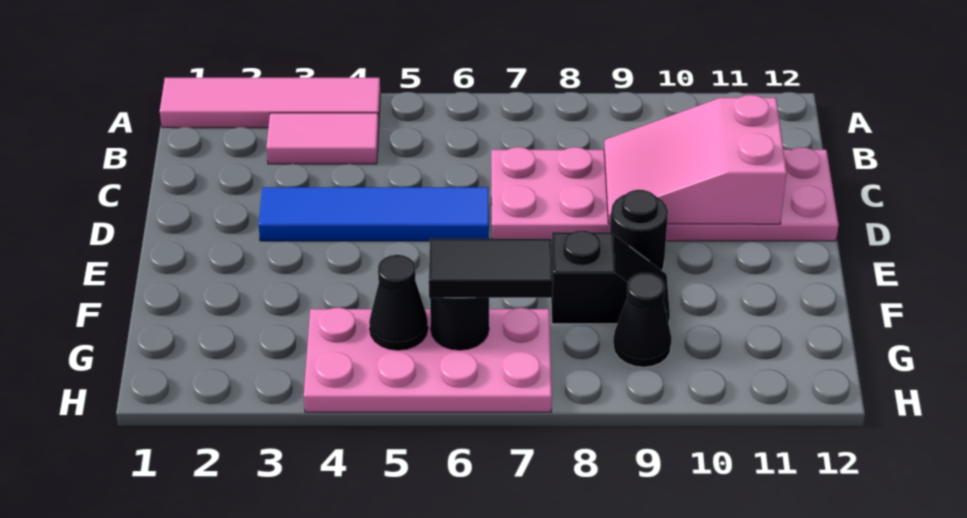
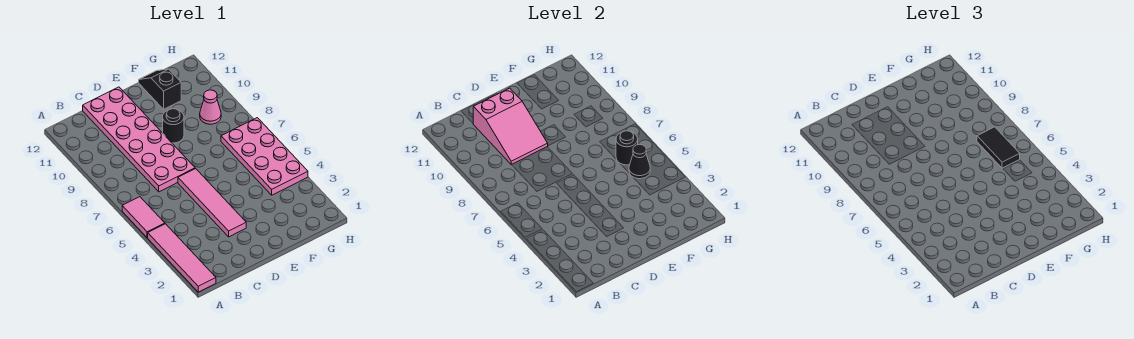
pink 1x2 tile [266,113,379,164] -> pink 1x2 tile moved to [122,197,165,238]
blue 1x4 tile [259,187,489,241] -> pink 1x4 tile [178,169,246,237]
black 1x2 slope [551,230,670,324] -> black 1x2 slope moved to [139,69,181,109]
black 1x1 cone [613,273,672,367] -> pink 1x1 cone [200,90,221,124]

